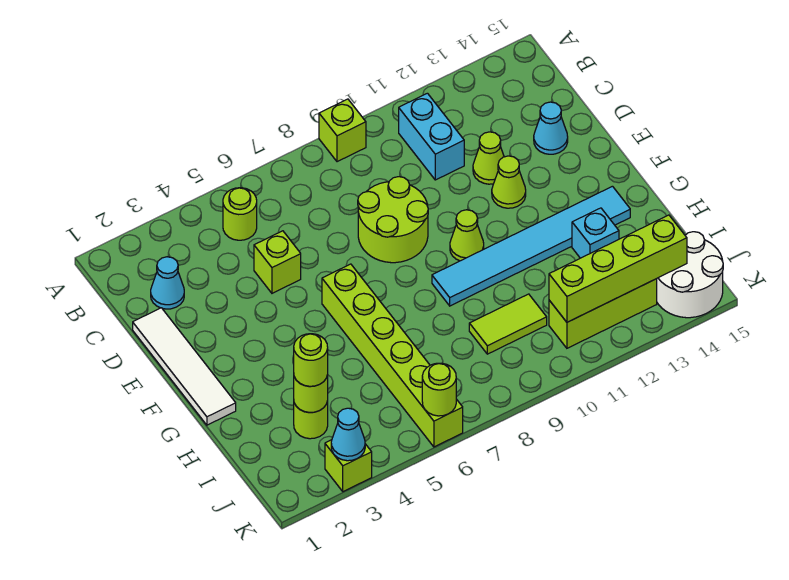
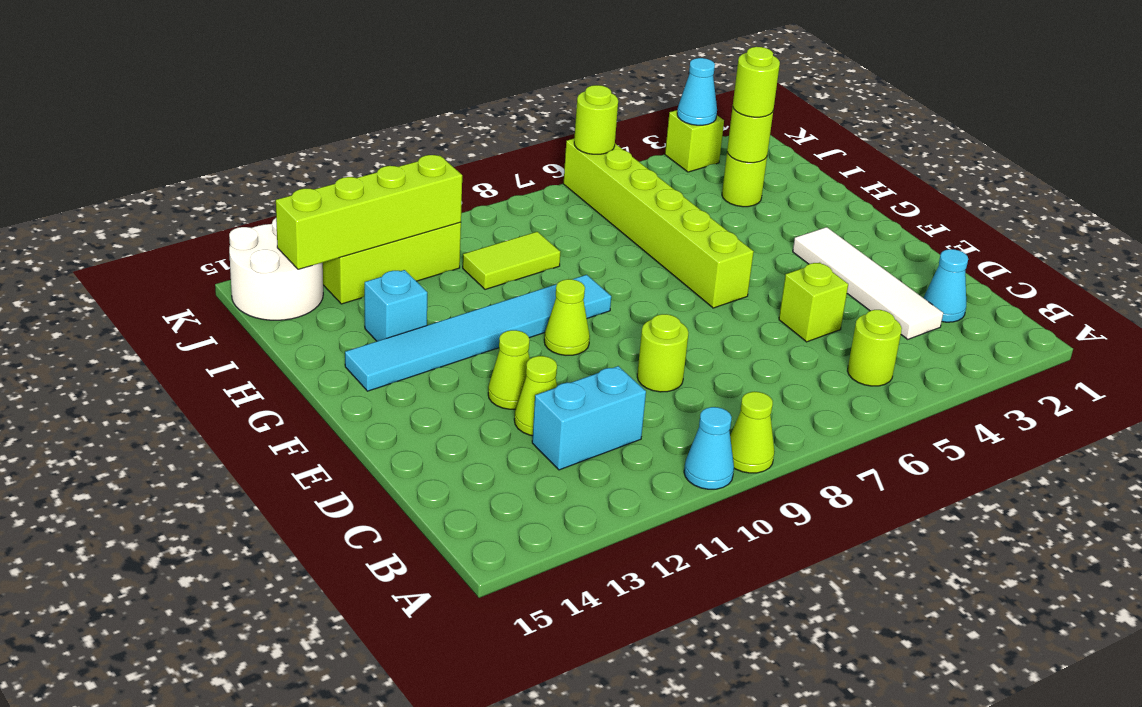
lime 1x1 brick [319,99,366,162] -> lime 1x1 cone [730,392,774,473]
cyan 1x2 brick [399,93,464,180] -> cyan 1x2 brick turned to [532,366,646,470]
white 1x4 tile [133,308,236,425] -> white 1x4 tile moved to [793,227,943,339]
lime 2x2 round brick [358,177,428,263] -> lime 1x1 round brick [637,314,688,392]
cyan 1x1 cone [534,102,568,154] -> cyan 1x1 cone moved to [684,407,734,489]

